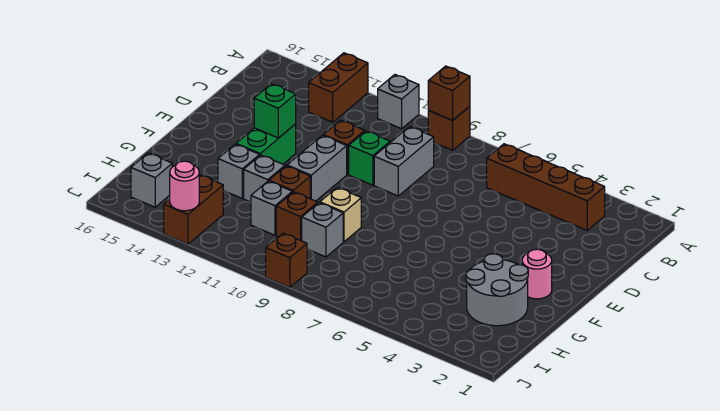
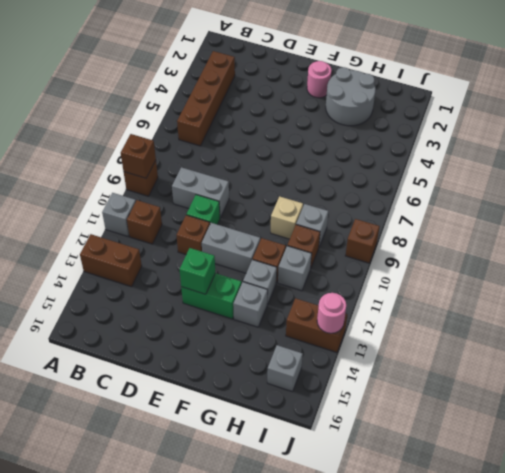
none -> brown 1x1 brick [127,200,162,244]

